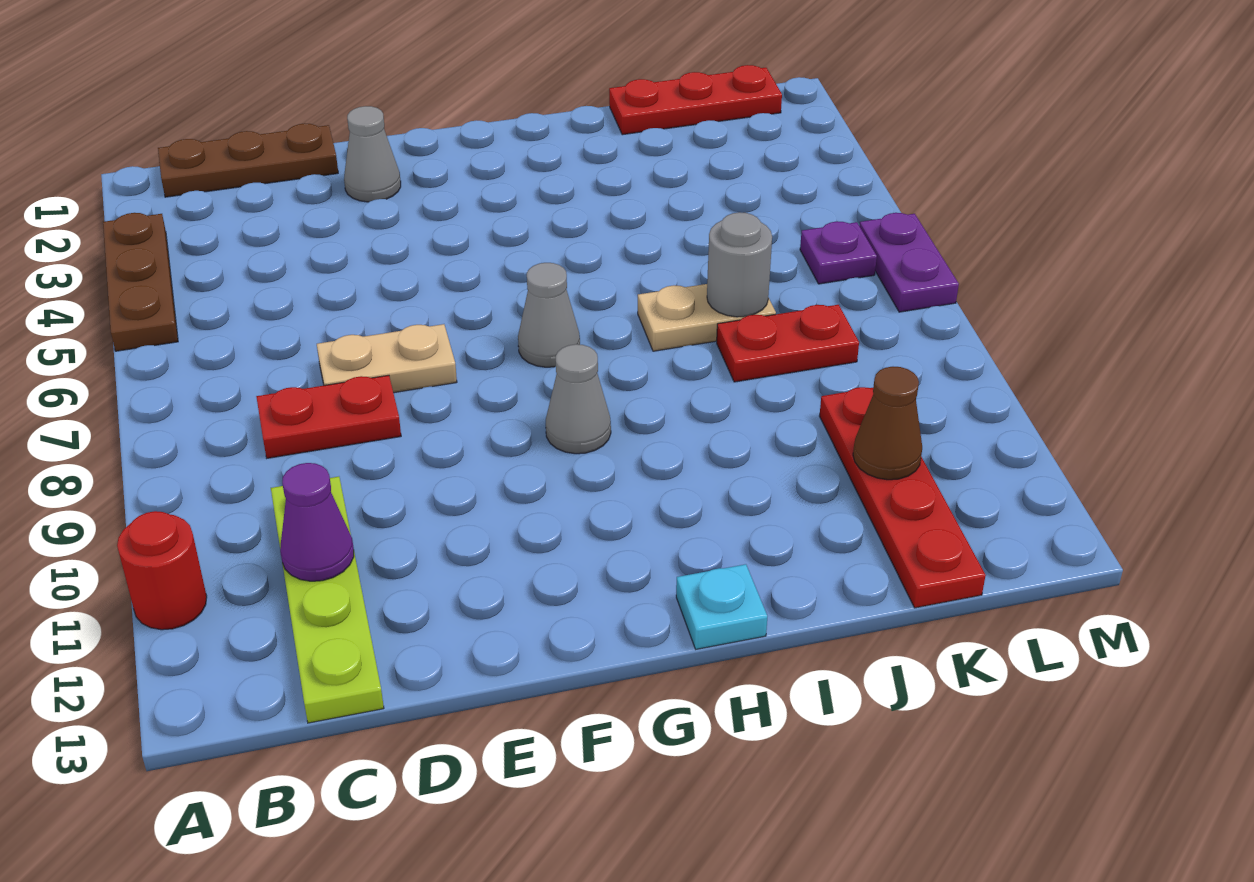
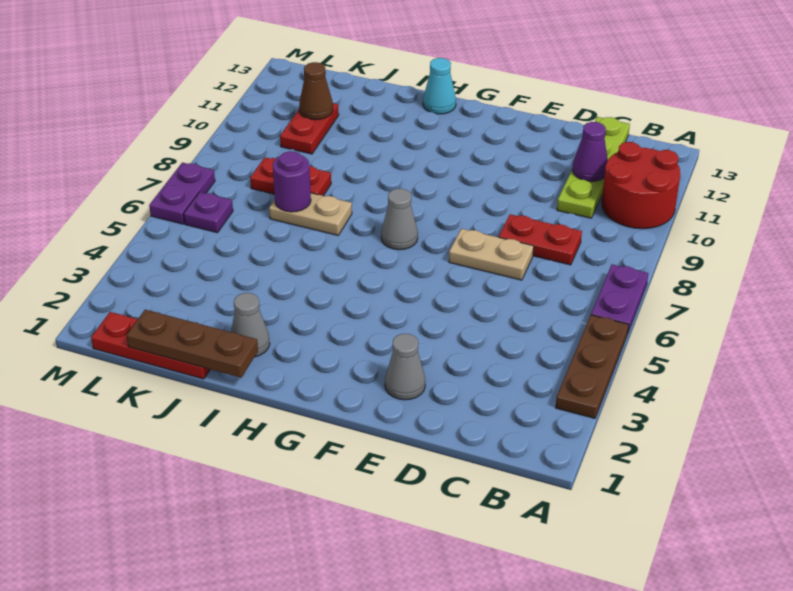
none -> purple 1x2 plate [591,264,648,332]
red 1x1 round brick [117,511,207,630] -> red 2x2 round brick [602,142,681,229]
brown 1x3 plate [158,123,338,197] -> brown 1x3 plate moved to [126,310,258,378]
grey 1x1 cone [546,344,611,454] -> grey 1x1 cone moved to [231,293,270,357]
cyan 1x1 plate [676,564,767,649] -> cyan 1x1 cone [423,58,456,114]
grey 1x1 round brick [707,212,772,317] -> purple 1x1 round brick [273,151,311,212]
red 1x4 plate [820,387,986,608] -> red 1x2 plate [280,103,339,154]

